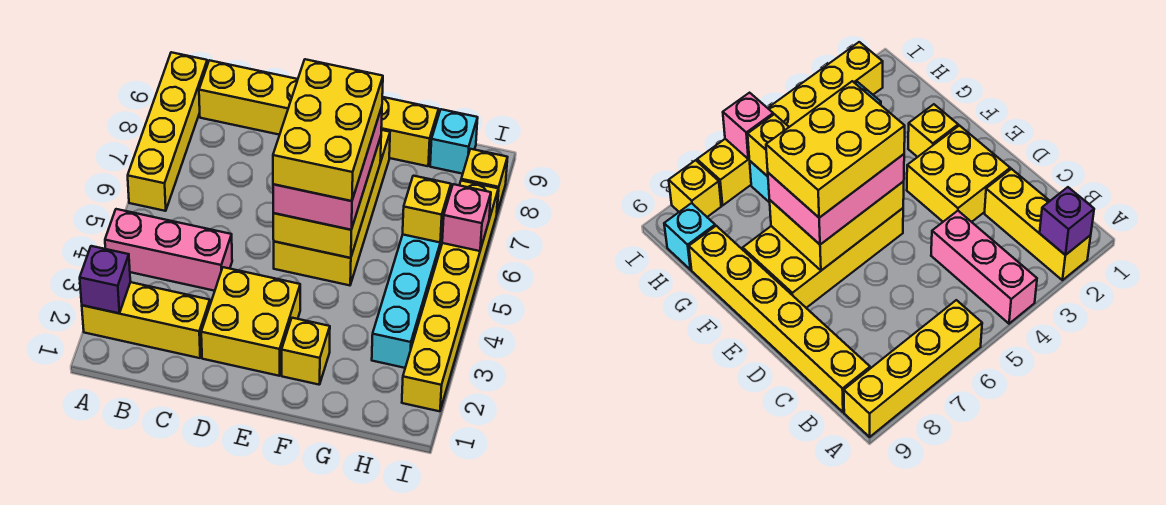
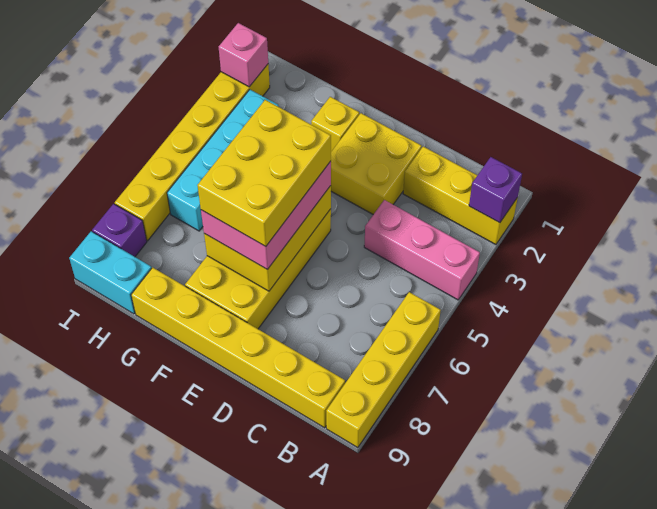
yellow 1x1 brick [403,176,451,242] -> none
cyan 1x1 brick [430,109,478,174] -> cyan 1x2 brick [69,231,152,314]
pink 1x1 brick [442,184,491,251] -> pink 1x1 brick moved to [219,23,268,87]
yellow 1x1 brick [461,149,508,212] -> purple 1x1 brick [92,204,147,257]

